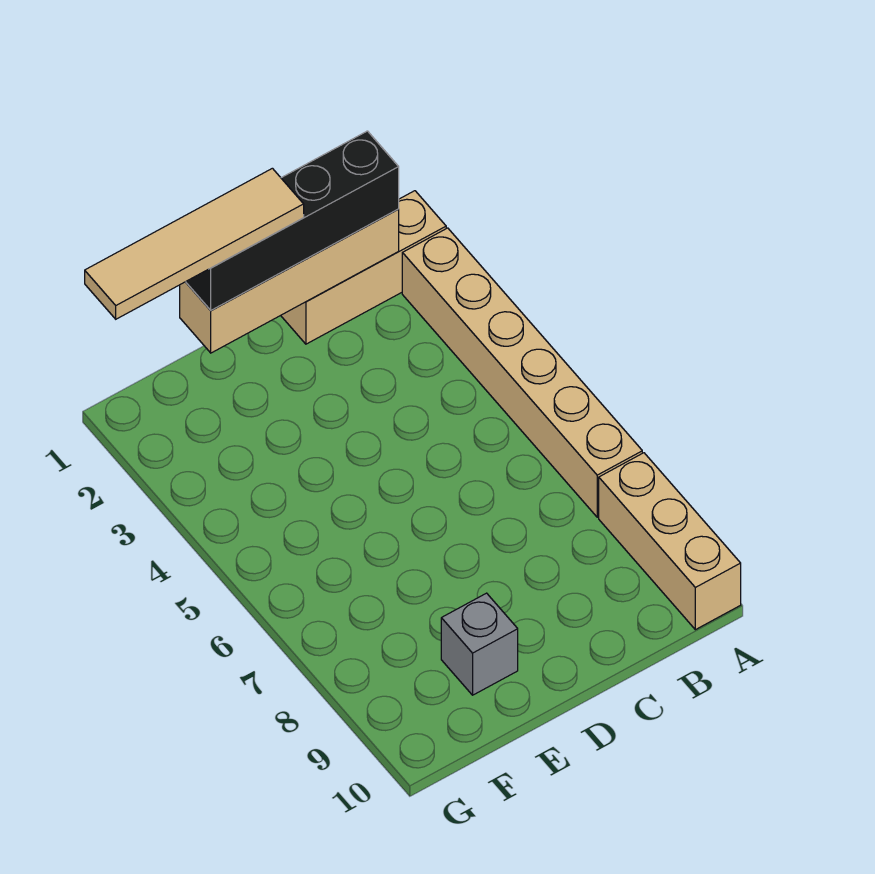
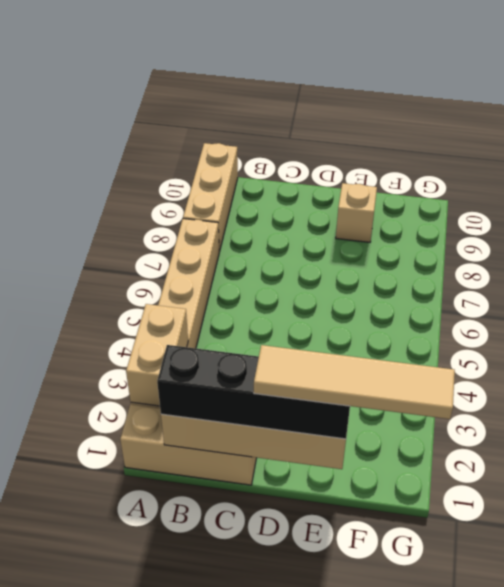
none -> tan 1x2 brick [126,304,188,406]
grey 1x1 brick [441,593,518,695] -> tan 1x1 brick [336,183,377,242]

